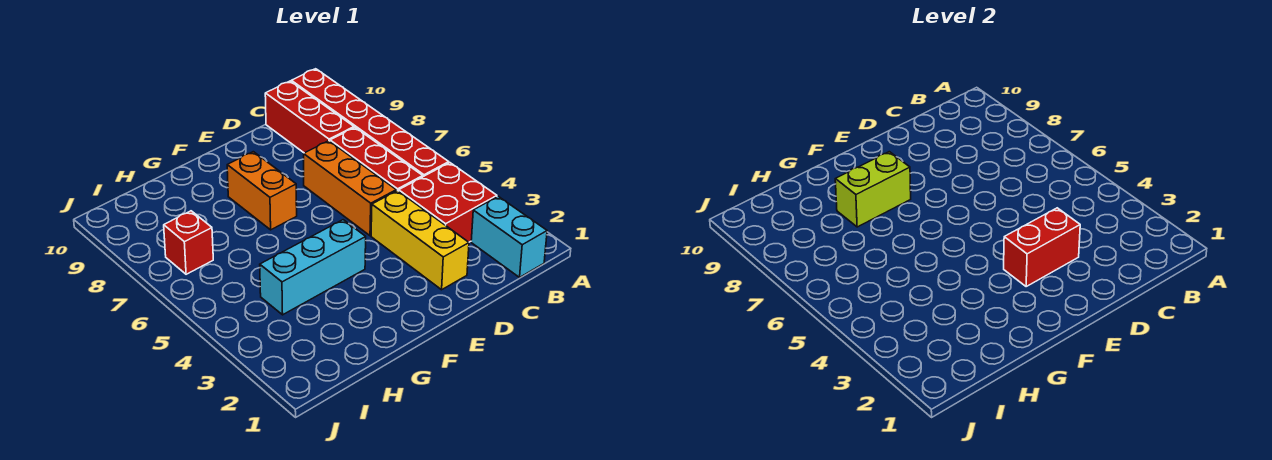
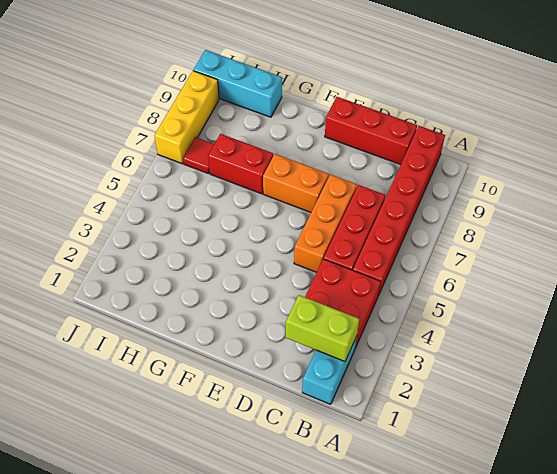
red 1x3 brick [265,81,354,153] -> red 1x3 brick turned to [325,97,417,165]
yellow 1x3 brick [371,191,469,290] -> yellow 1x3 brick moved to [155,71,219,164]
red 1x2 brick [1004,208,1080,286] -> red 1x2 brick moved to [208,134,273,194]
cyan 1x3 brick [260,220,366,315] -> cyan 1x3 brick moved to [193,50,282,117]
orange 1x2 brick [227,152,297,230] -> orange 1x2 brick turned to [263,154,329,212]
lime 1x2 brick [835,152,911,227] -> lime 1x2 brick moved to [286,295,359,362]
red 1x1 brick [164,211,213,274] -> red 1x1 tile [183,137,214,174]

